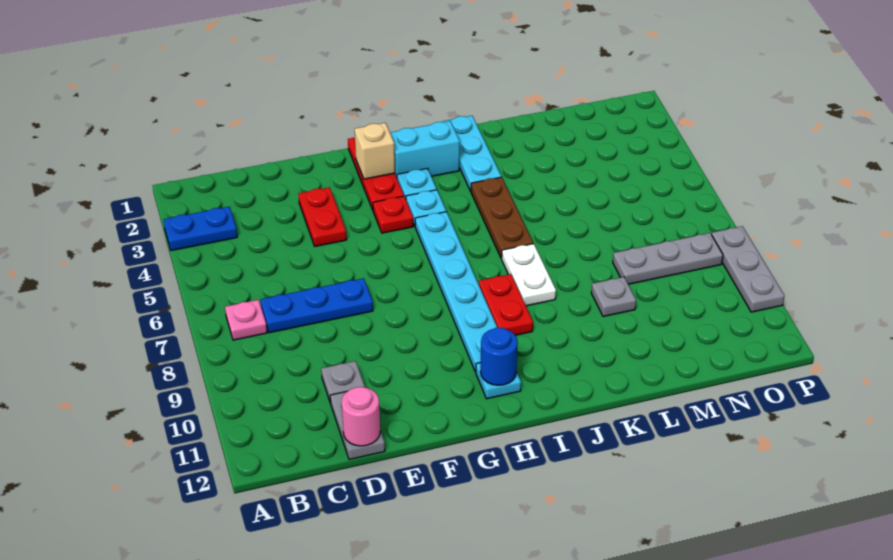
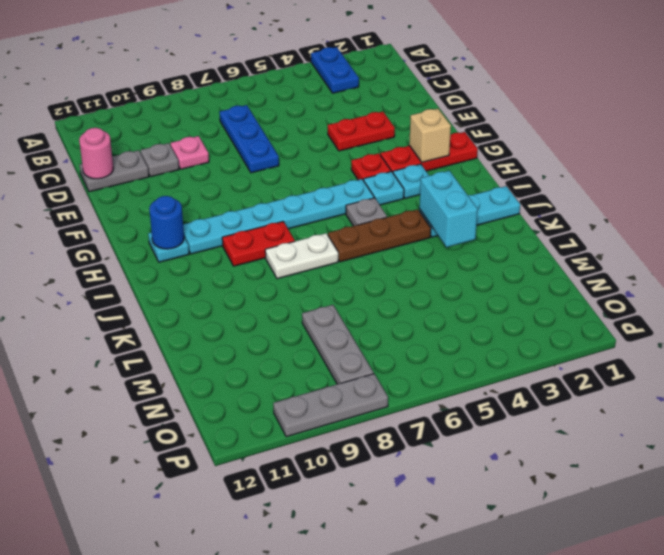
pink 1x1 plate [225,300,267,340] -> pink 1x1 plate moved to [171,136,209,169]
cyan 1x2 brick [390,121,460,177] -> cyan 1x2 brick moved to [419,171,478,247]
grey 1x1 plate [591,277,636,317] -> grey 1x1 plate moved to [346,198,387,226]

